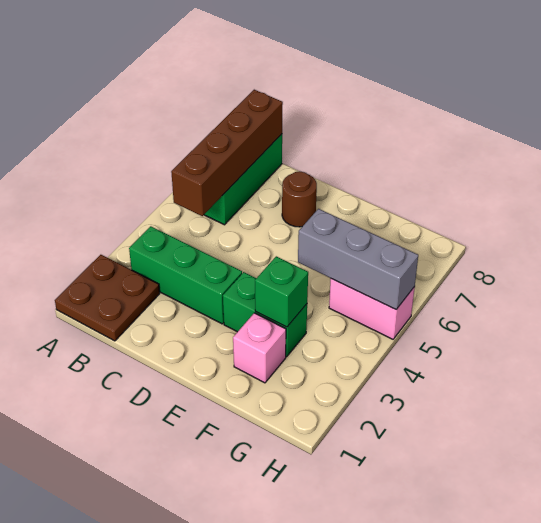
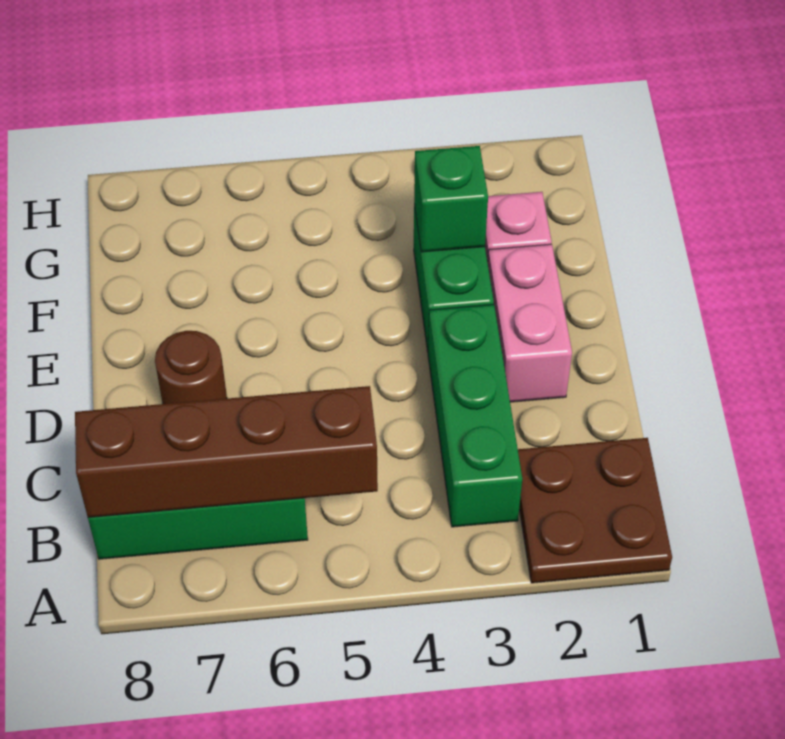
grey 1x3 brick [298,209,418,309] -> none
pink 1x2 brick [329,279,415,339] -> pink 1x2 brick moved to [488,244,572,402]

